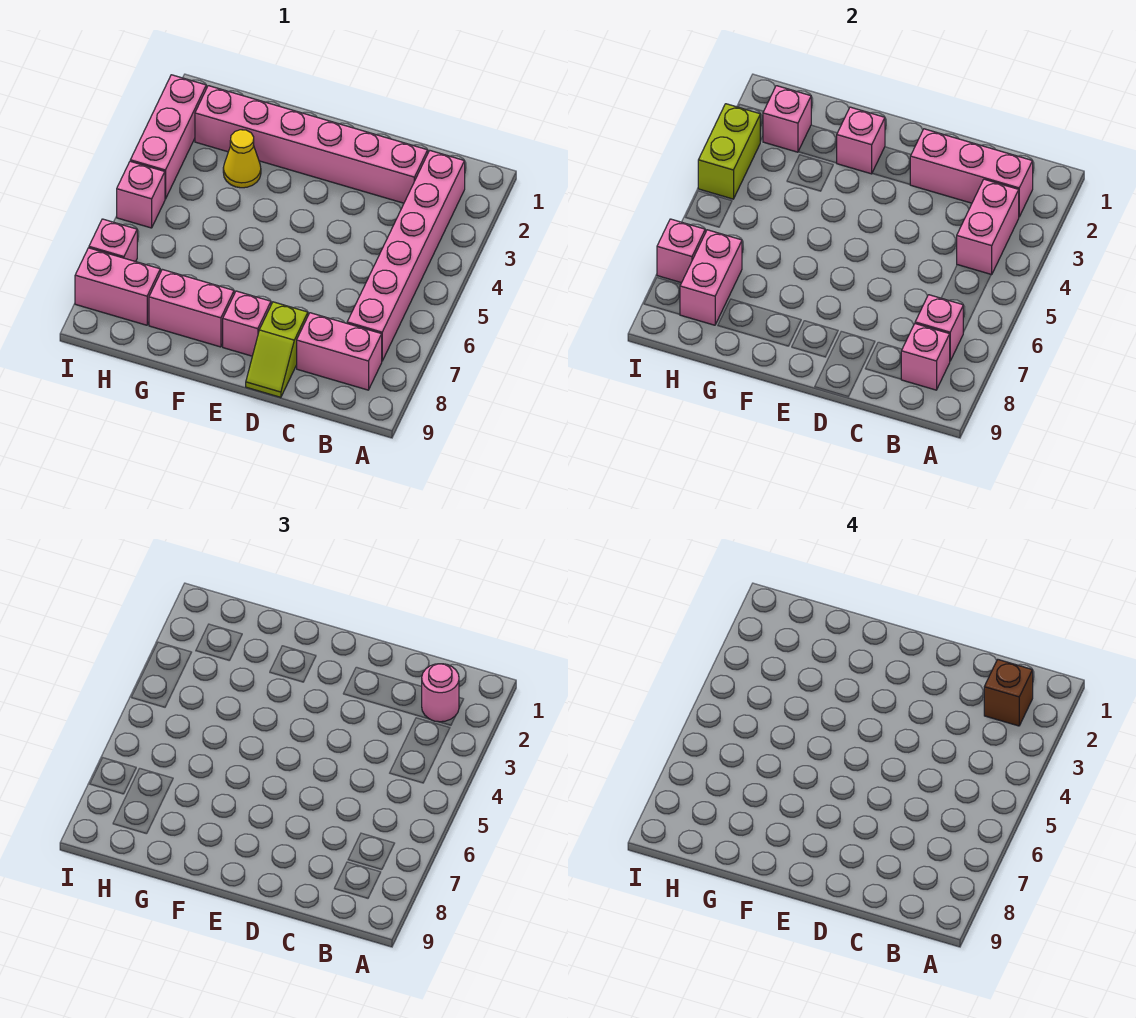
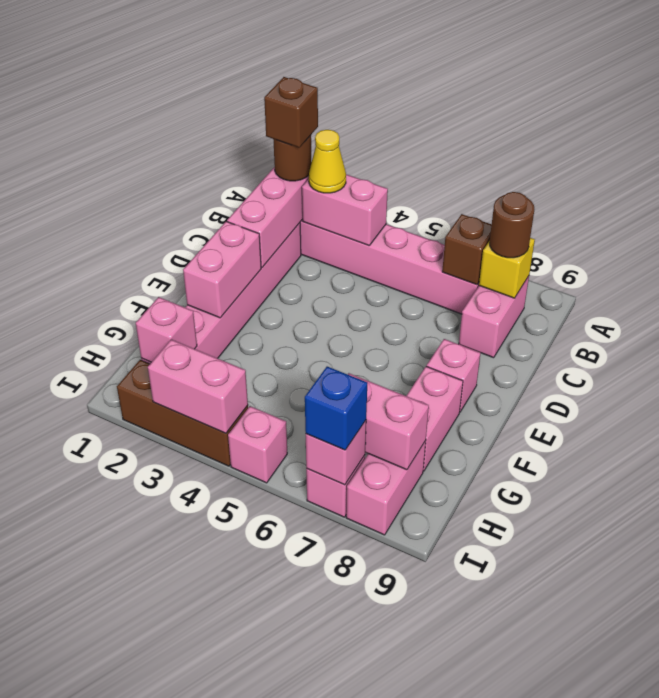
pink 1x1 round brick [422,664,459,722] -> brown 1x1 round brick [273,135,312,181]
pink 1x1 brick [915,295,963,361] -> brown 1x1 brick [442,214,492,285]
pink 1x1 brick [901,324,950,390] -> yellow 1x1 brick [479,238,535,298]
none -> brown 1x1 round brick [490,192,534,258]
lime 1x2 slope [246,302,308,397] -> none
pink 1x1 brick [837,107,885,174] -> pink 1x2 brick [183,221,261,318]
yellow 1x1 cone [223,130,261,188] -> yellow 1x1 cone moved to [309,130,346,193]
pink 1x3 brick [130,75,206,199] -> brown 1x3 brick [117,360,248,466]
lime 1x2 brick [698,104,760,199] -> pink 1x2 brick [148,340,248,433]
none -> blue 1x1 brick [305,367,367,450]

